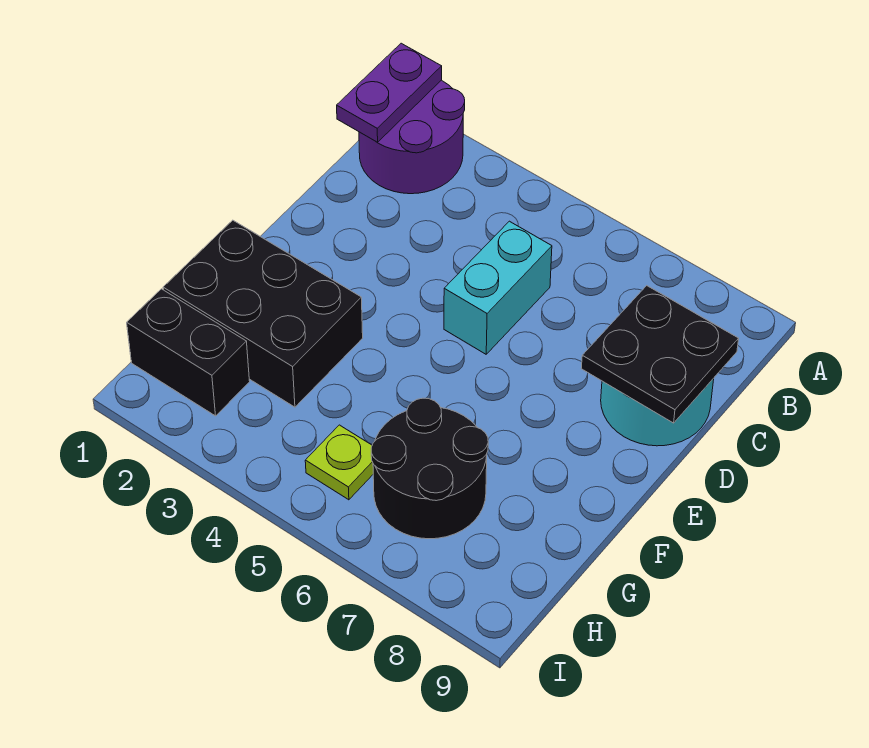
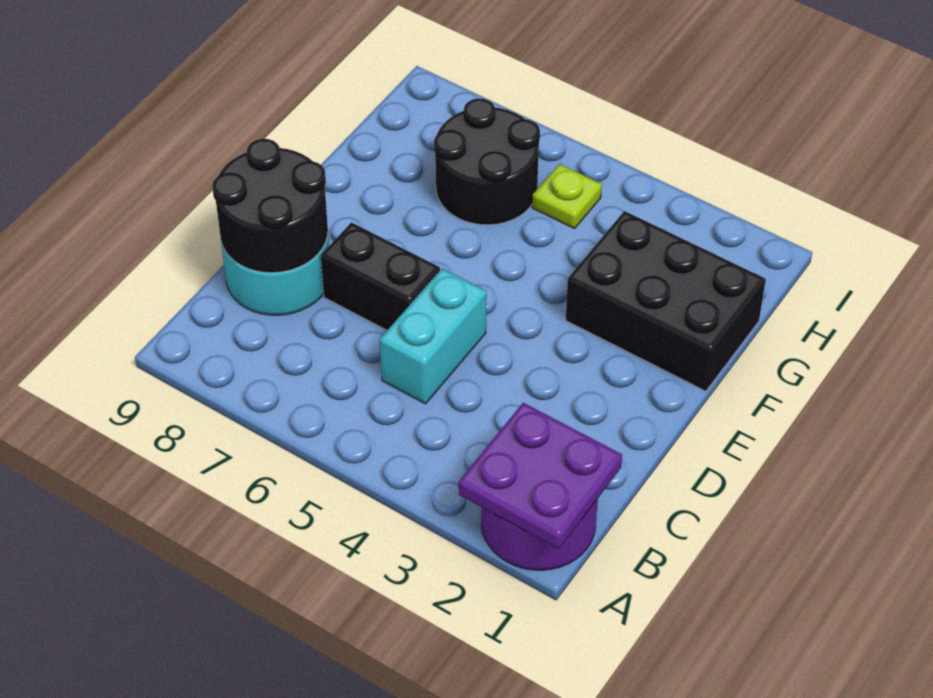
purple 1x2 plate [337,43,442,142] -> purple 2x2 plate [459,403,622,549]
black 2x2 plate [581,286,739,423] -> black 2x2 round brick [212,139,328,273]
black 1x2 brick [127,289,250,416] -> black 1x2 brick moved to [321,223,440,330]

